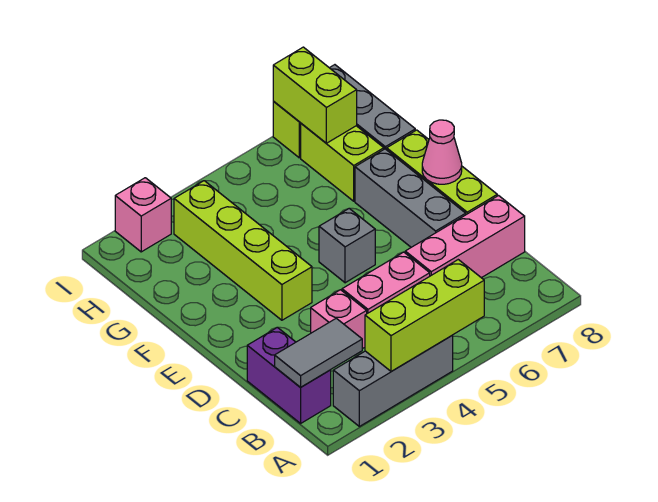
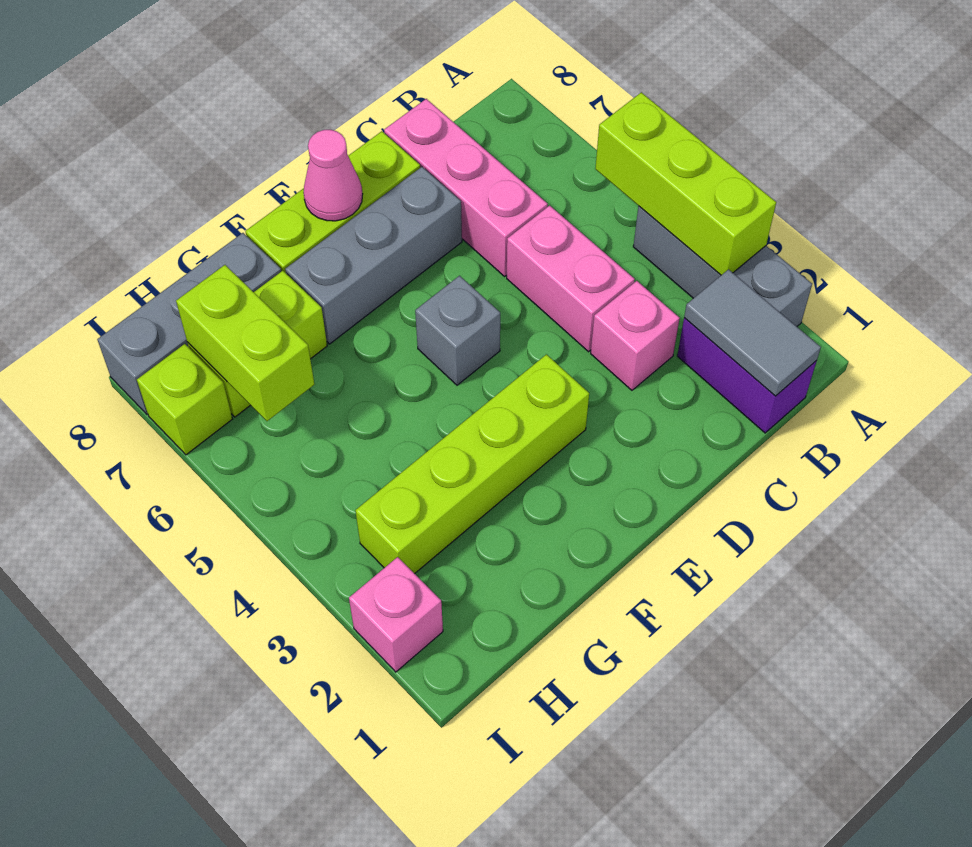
purple 1x2 brick [247,327,331,423] -> purple 1x2 brick turned to [677,318,817,433]
lime 1x2 brick [273,47,357,143] -> lime 1x2 brick turned to [176,265,314,421]

